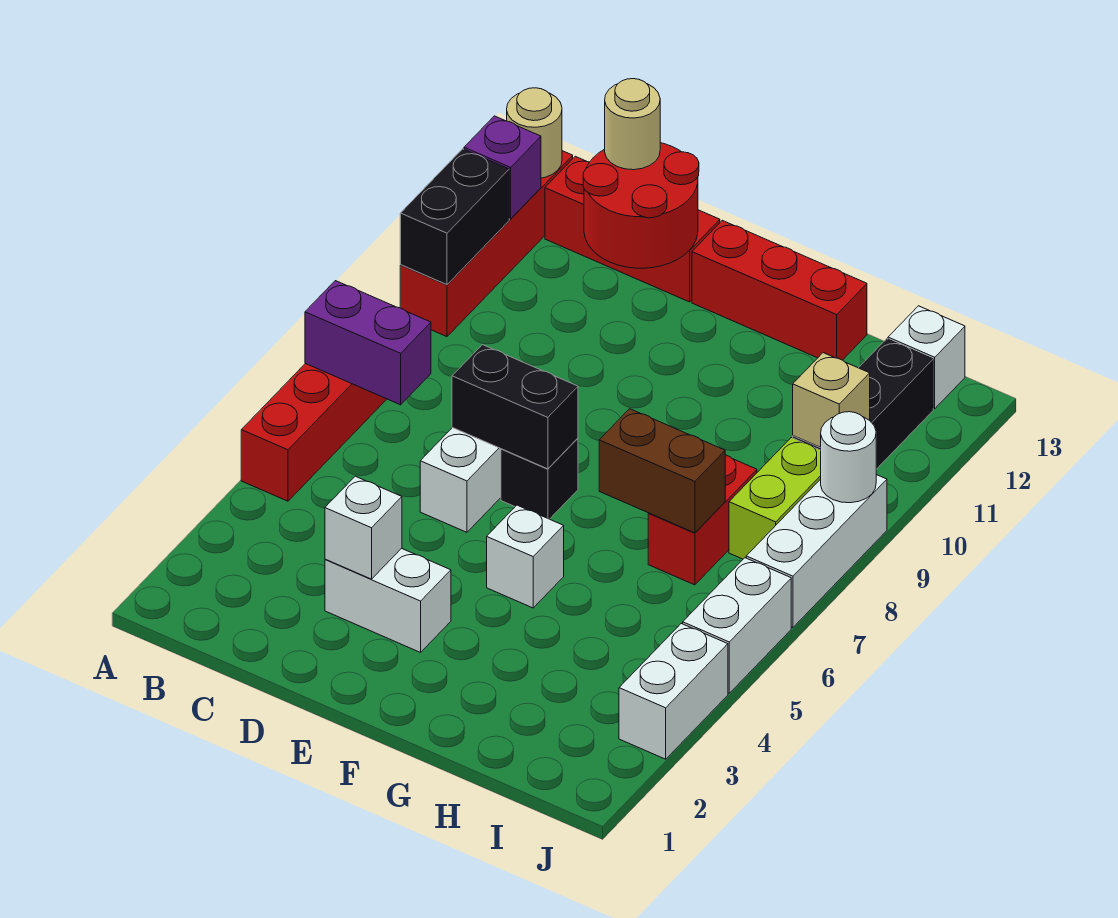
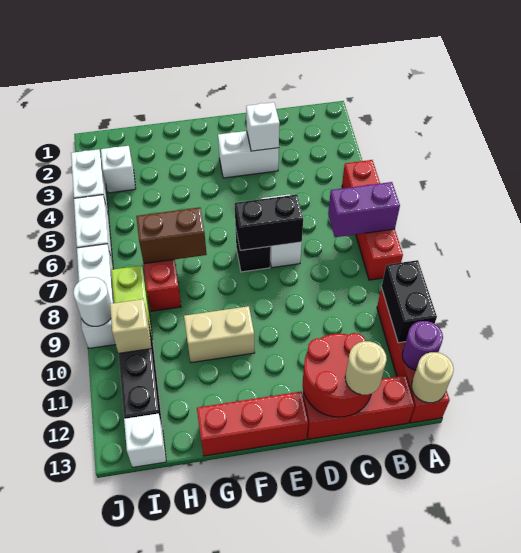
purple 1x1 brick [464,116,541,219] -> purple 1x1 round brick [402,321,443,370]
white 1x1 brick [487,505,564,608] -> white 1x1 brick moved to [101,146,136,193]
none -> tan 1x2 brick [184,306,255,363]

